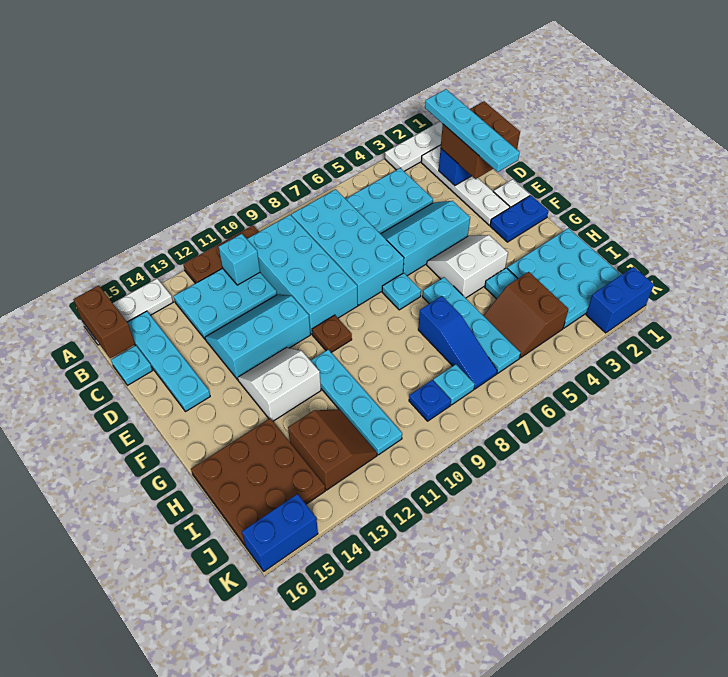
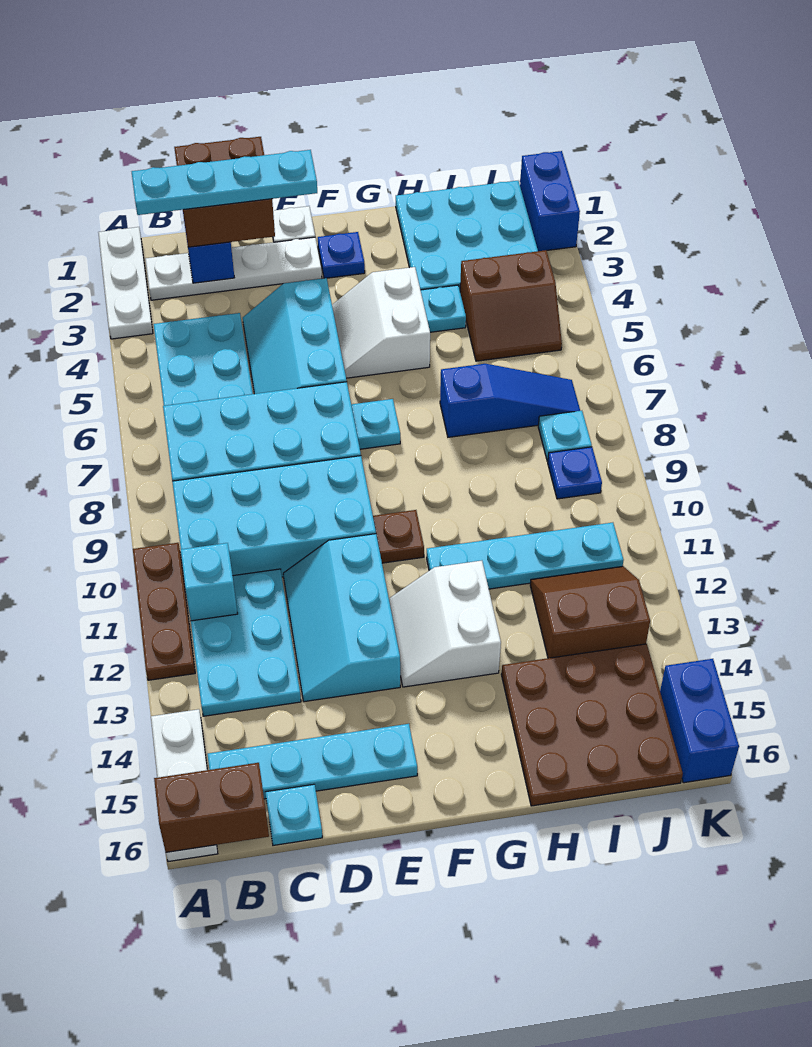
blue 1x2 plate [490,195,548,242] -> blue 1x1 plate [318,232,365,278]
cyan 1x4 plate [423,277,521,373] -> none

